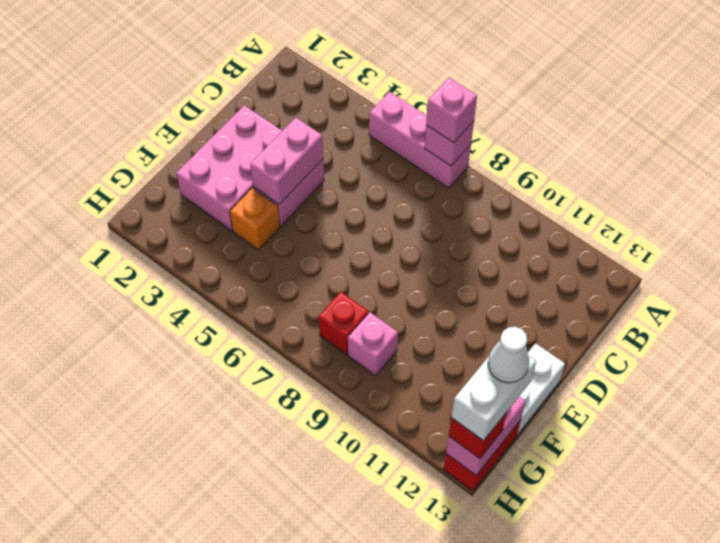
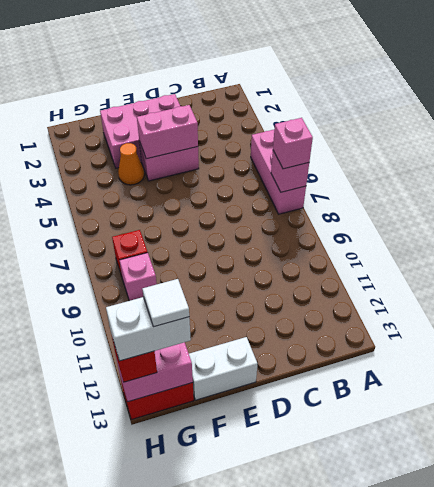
orange 1x1 brick [230,188,280,250] -> orange 1x1 cone [118,143,144,185]
white 1x1 cone [488,327,529,383] -> white 1x1 tile [142,279,189,327]

